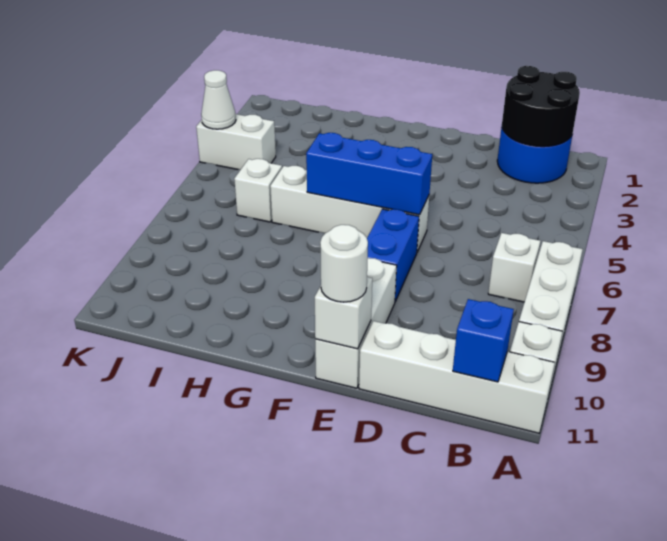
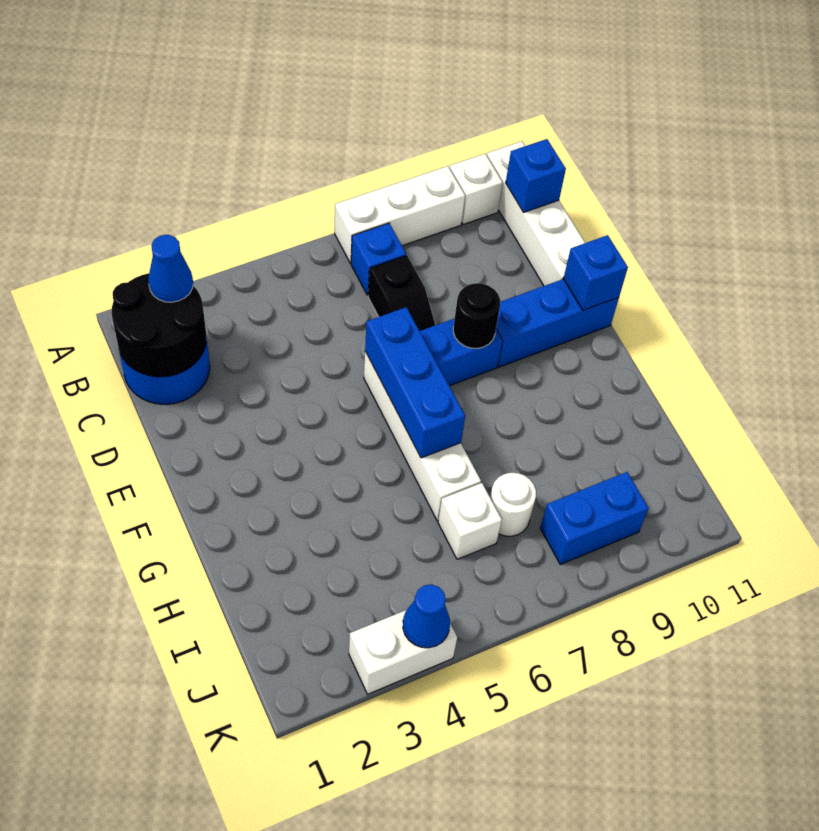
none -> blue 1x1 cone [148,235,193,302]
white 1x1 brick [488,233,540,302] -> blue 1x1 brick [351,223,406,296]
none -> black 1x2 slope [368,255,435,331]
none -> black 1x1 round brick [453,283,500,348]
white 1x3 brick [315,258,397,388] -> blue 1x3 brick [496,279,619,367]
white 1x1 brick [315,277,372,349] -> blue 1x1 brick [564,235,628,310]
white 1x1 round brick [320,225,368,302] -> white 1x1 round brick moved to [490,473,536,536]
white 1x2 brick [196,114,276,170] -> white 1x2 brick turned to [349,610,457,694]
none -> blue 1x2 brick [540,472,649,564]
white 1x1 cone [201,70,236,129] -> blue 1x1 cone [403,584,450,648]

